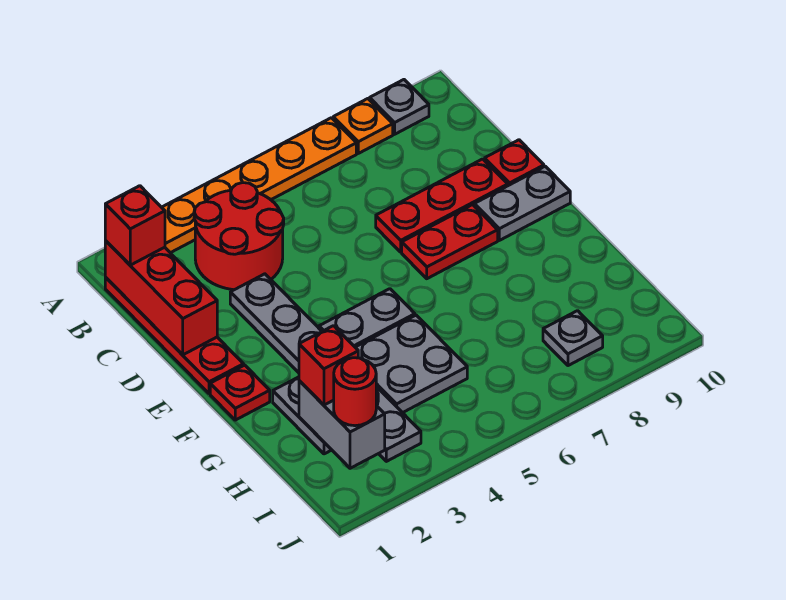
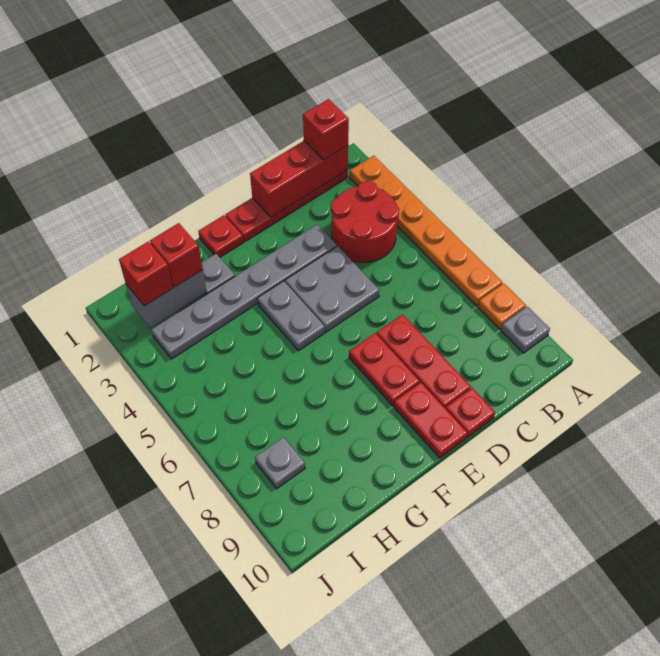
grey 1x2 plate [474,166,570,240] -> red 1x2 plate [394,382,468,458]
grey 2x2 plate [355,315,467,413] -> grey 2x2 plate moved to [285,246,379,332]
red 1x1 round brick [334,358,376,426] -> red 1x1 brick [119,242,173,306]

